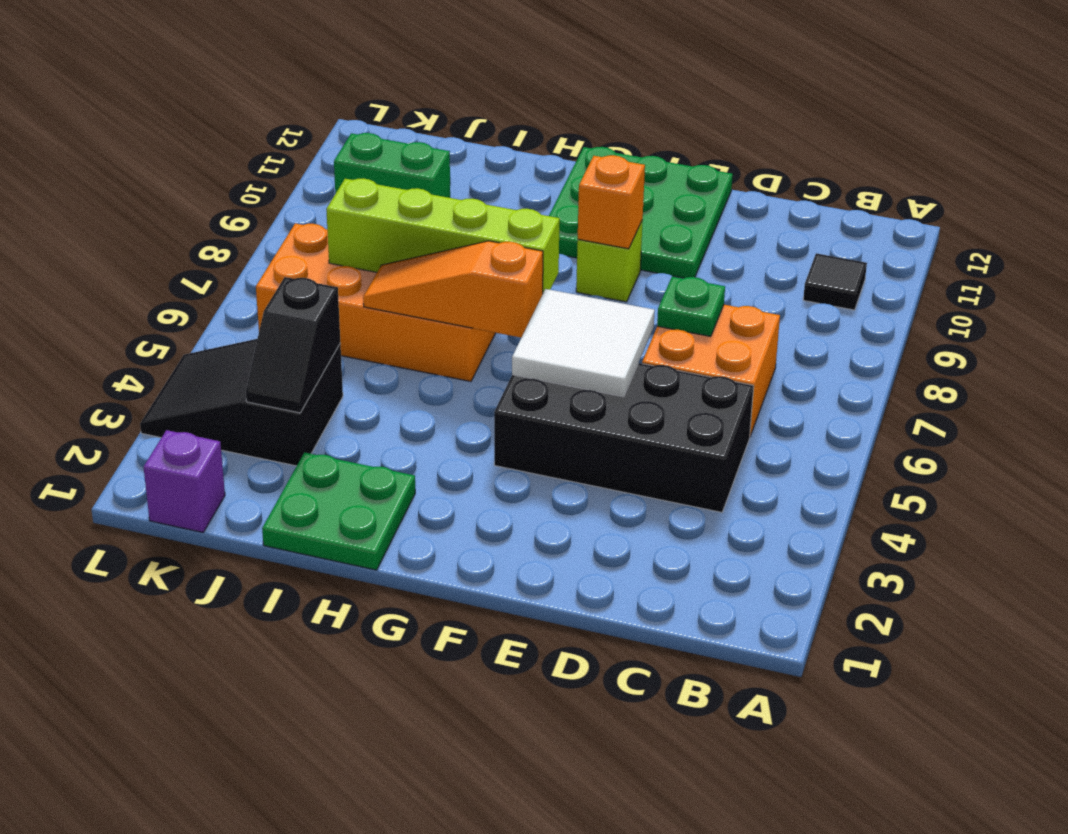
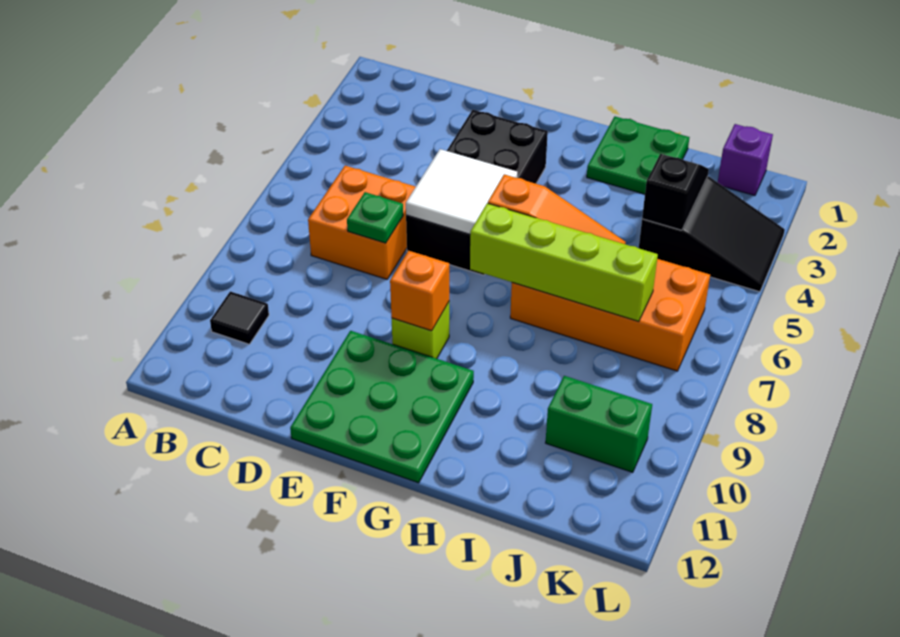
black 2x4 brick [494,363,754,512] -> black 2x4 brick turned to [406,110,548,275]

